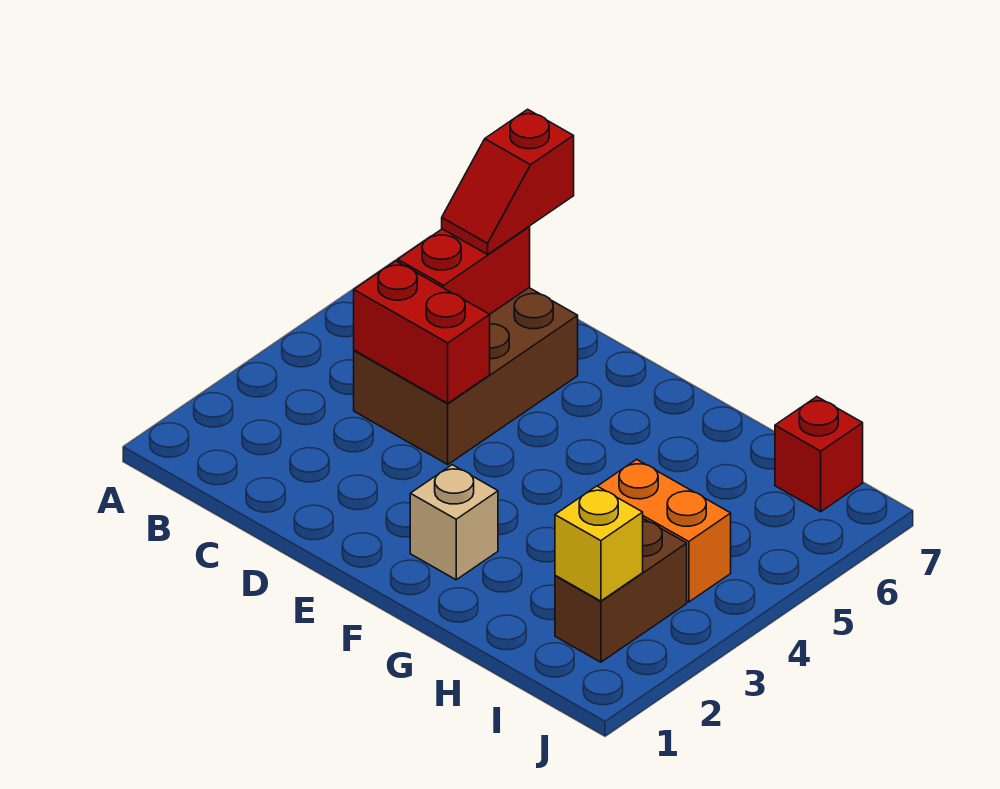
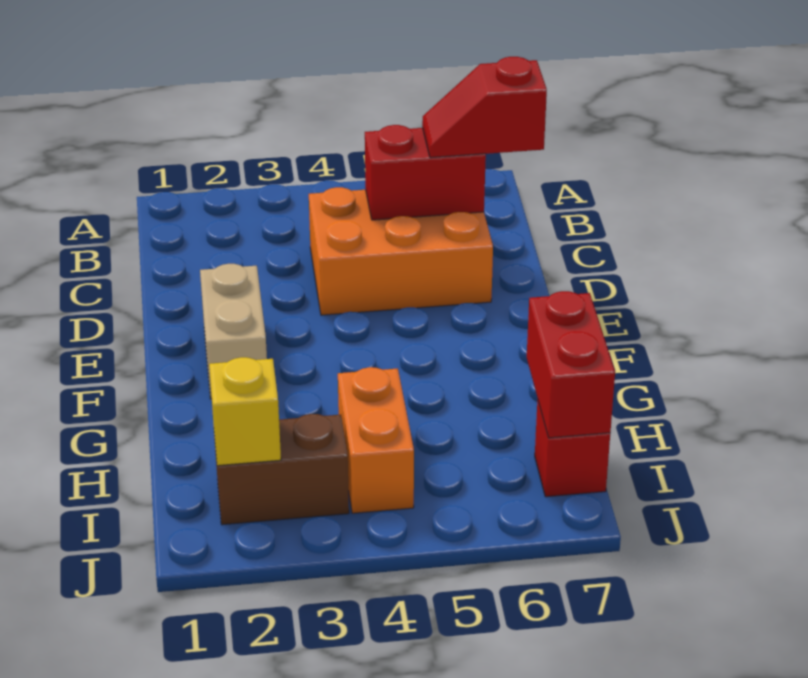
brown 2x3 brick [354,288,578,464] -> orange 2x3 brick [309,187,493,315]
red 1x2 brick [354,261,490,403] -> red 1x2 brick moved to [527,291,615,438]
tan 1x1 brick [410,465,498,580] -> tan 1x2 brick [200,264,267,399]

